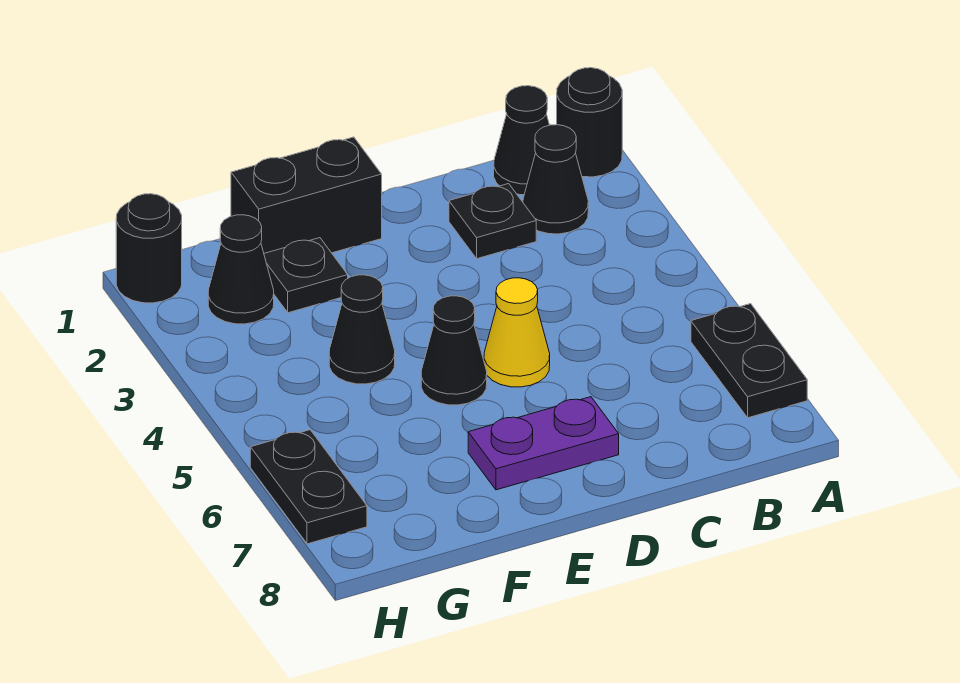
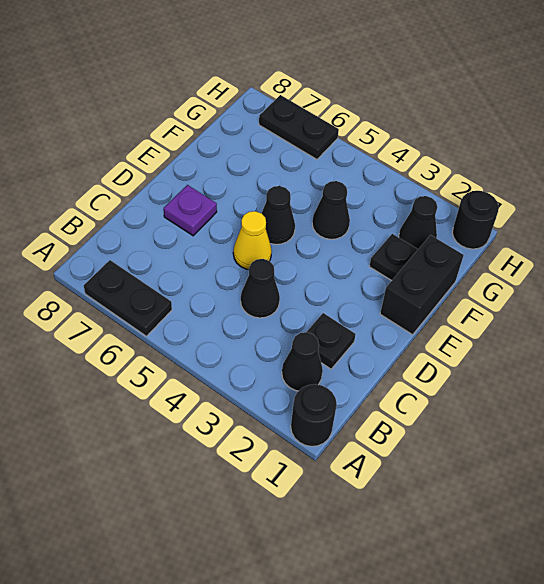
black 1x1 cone [494,86,549,195] -> black 1x1 cone moved to [241,259,280,318]
purple 1x2 plate [468,397,619,490] -> purple 1x1 plate [164,185,217,236]

